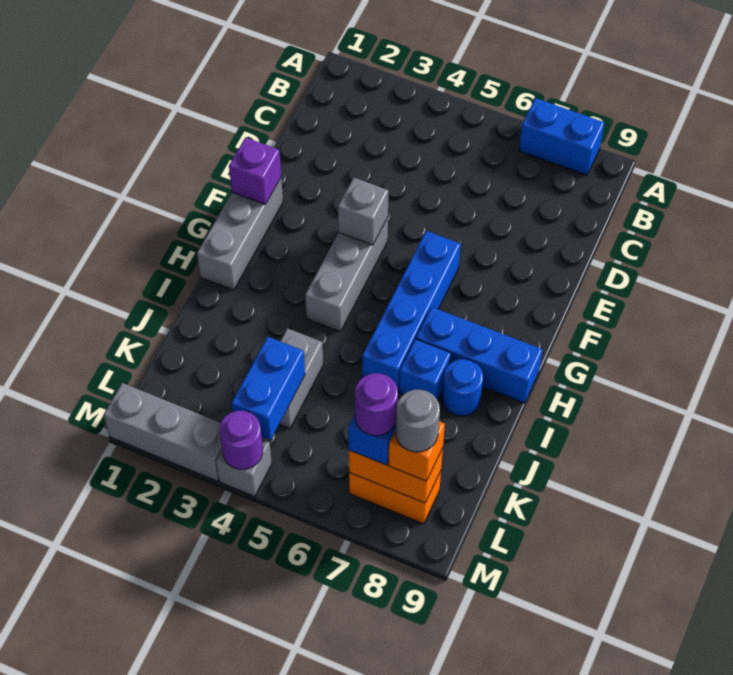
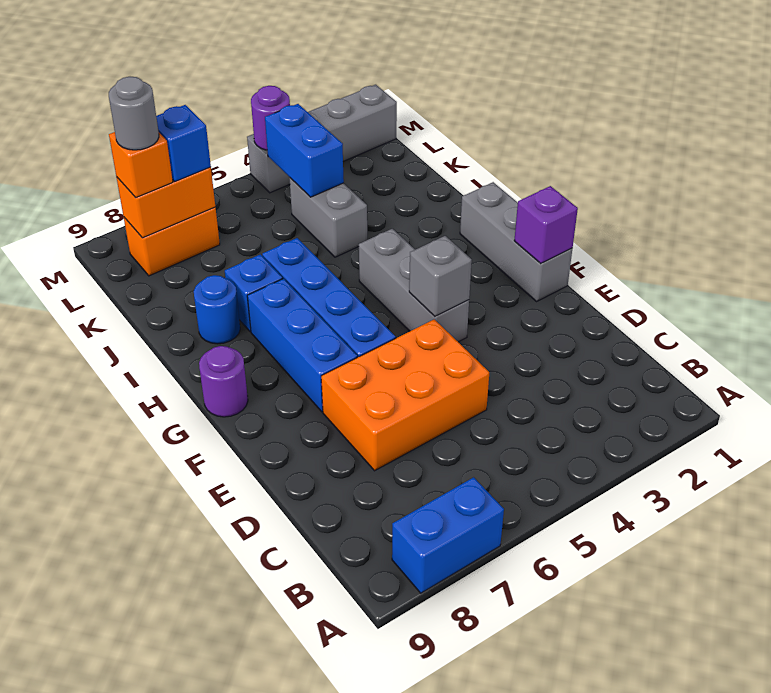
none -> orange 2x3 brick [321,319,489,471]
blue 1x3 brick [416,307,543,403] -> blue 1x3 brick turned to [247,279,357,412]
purple 1x1 round brick [355,373,398,436] -> purple 1x1 round brick moved to [199,346,248,417]

